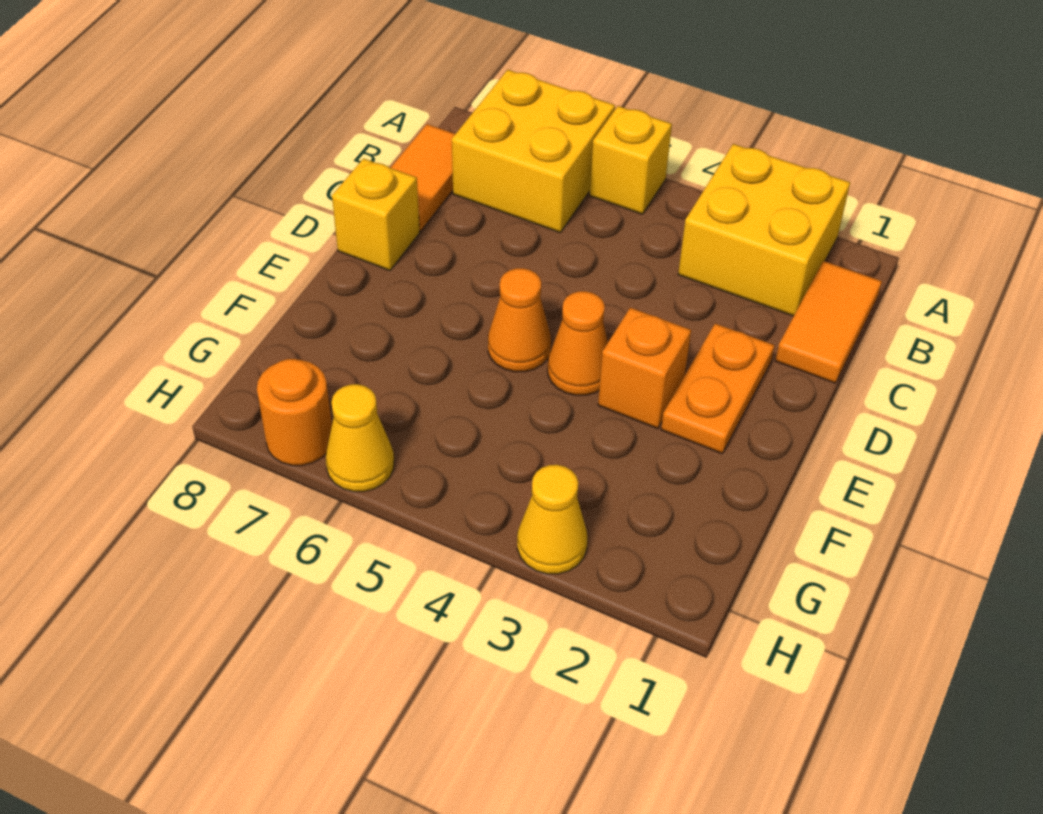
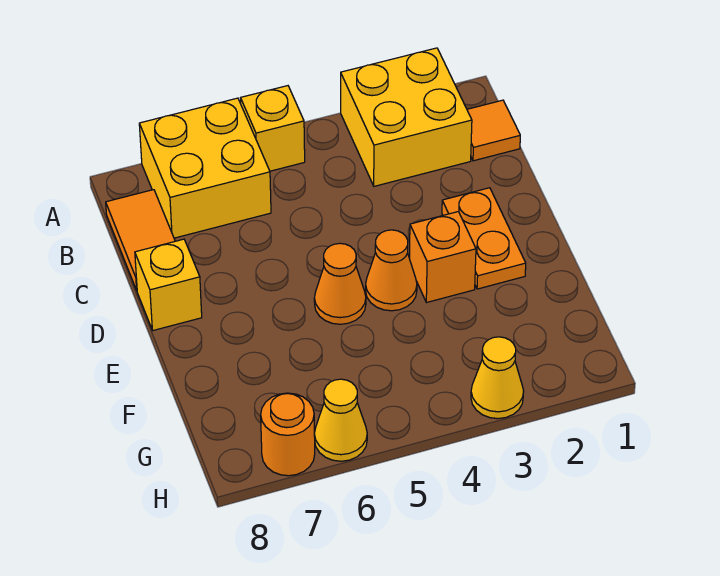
orange 1x2 tile [775,261,882,383] -> orange 1x1 tile [467,100,520,161]

